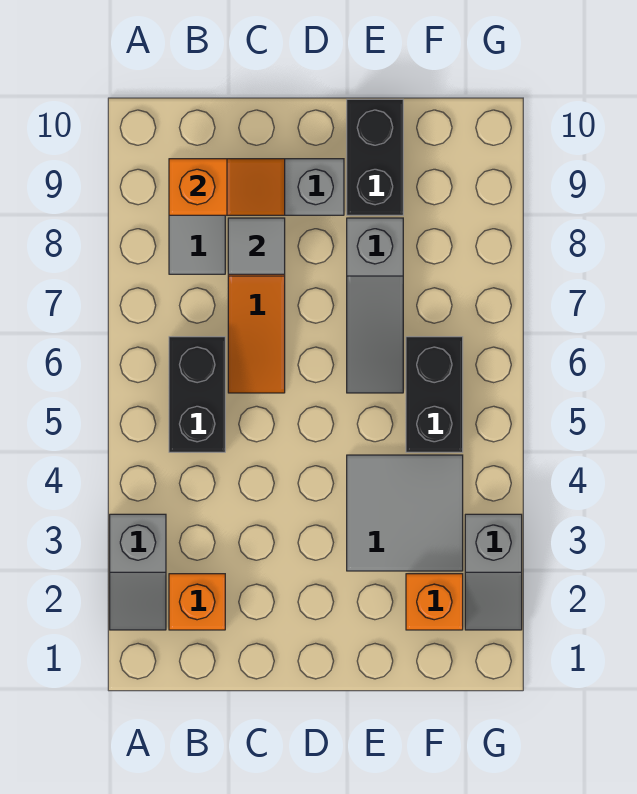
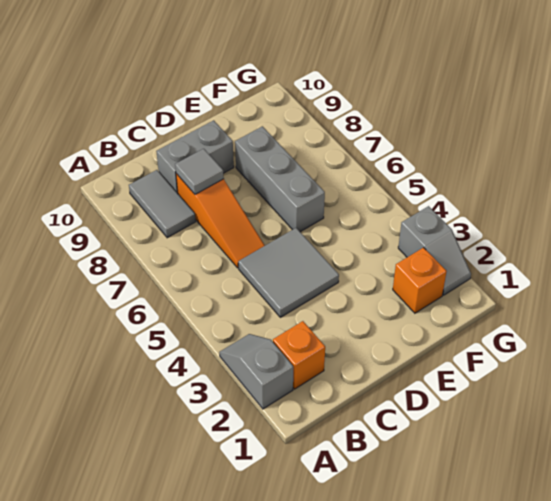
grey 1x2 slope [110,514,166,630] -> grey 1x2 slope turned to [219,334,293,409]
black 1x2 brick [169,337,225,452] -> none
orange 1x2 slope [169,159,285,215] -> none
grey 2x2 tile [347,455,463,571] -> grey 2x2 tile moved to [238,228,339,317]
grey 1x3 slope [347,218,403,393] -> grey 1x3 brick [235,126,325,232]
black 1x2 brick [347,99,403,215] -> none
black 1x2 brick [406,337,463,452] -> none

